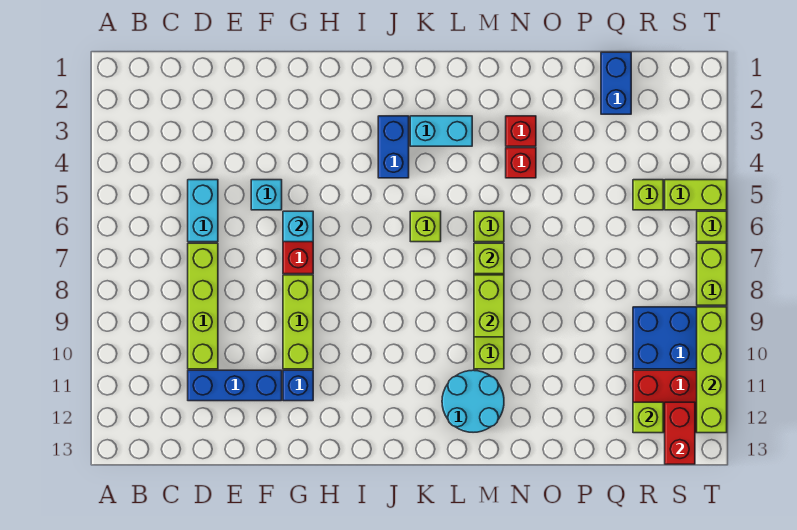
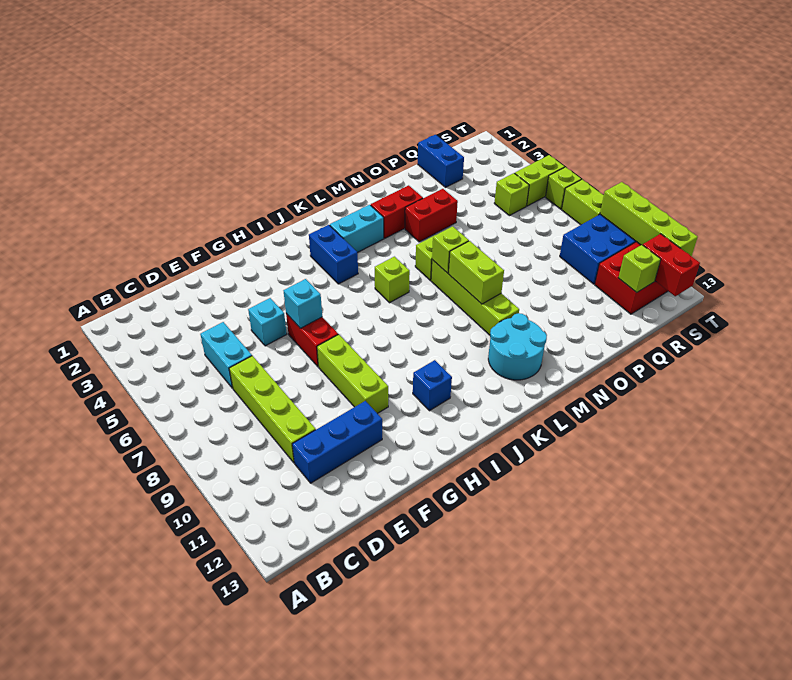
blue 1x1 brick [283,370,313,401] -> blue 1x1 brick moved to [413,360,452,411]
red 1x1 brick [506,116,536,146] -> red 1x2 brick [371,185,423,238]
red 1x1 brick [506,148,536,178] -> red 1x2 brick [405,189,458,242]

